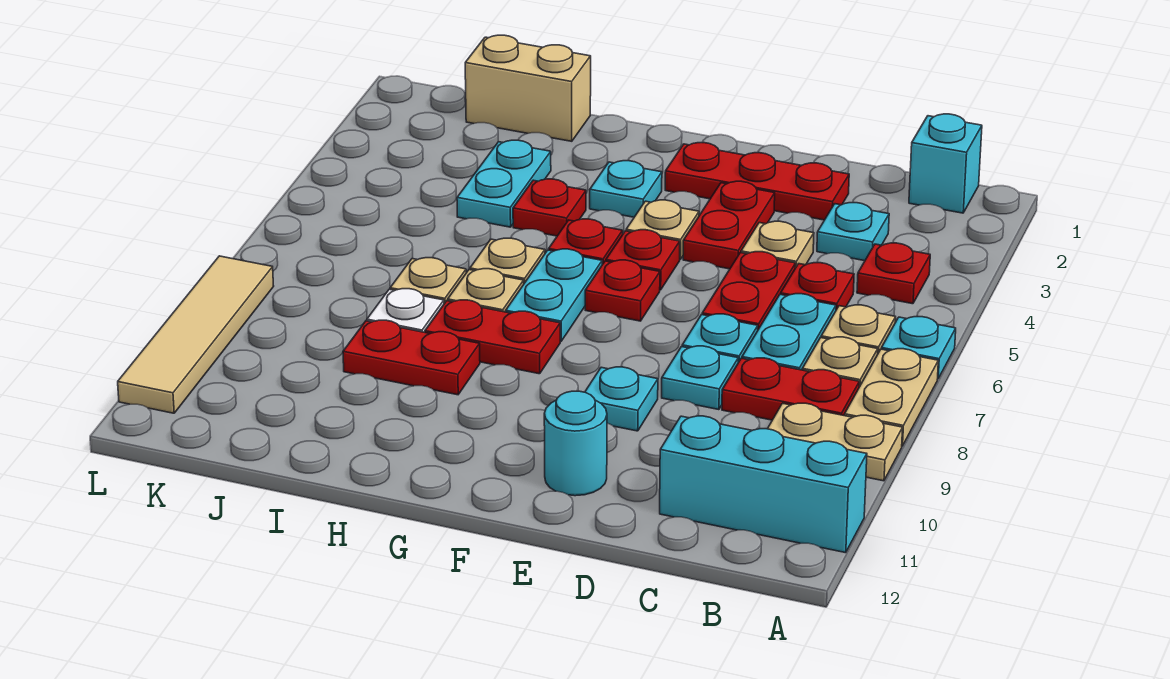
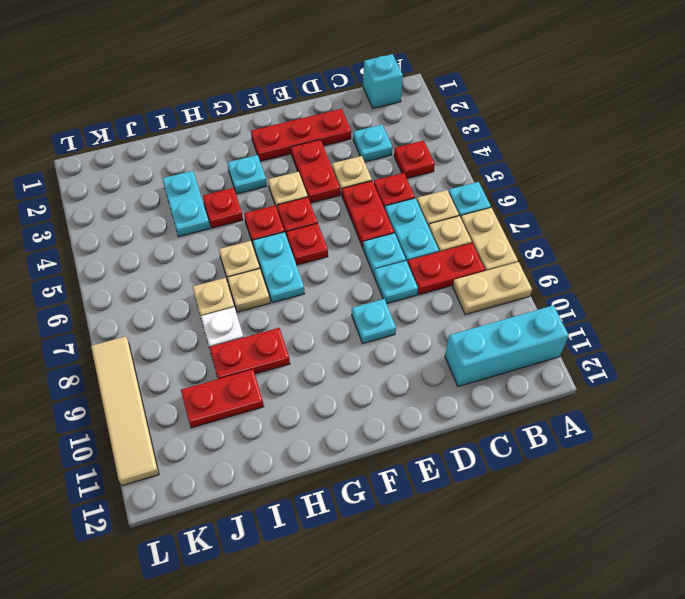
cyan 1x1 round brick [544,391,607,496] -> none
red 1x2 plate [425,300,560,374] -> red 1x2 plate moved to [181,369,264,428]
tan 1x2 brick [465,35,591,141] -> none

